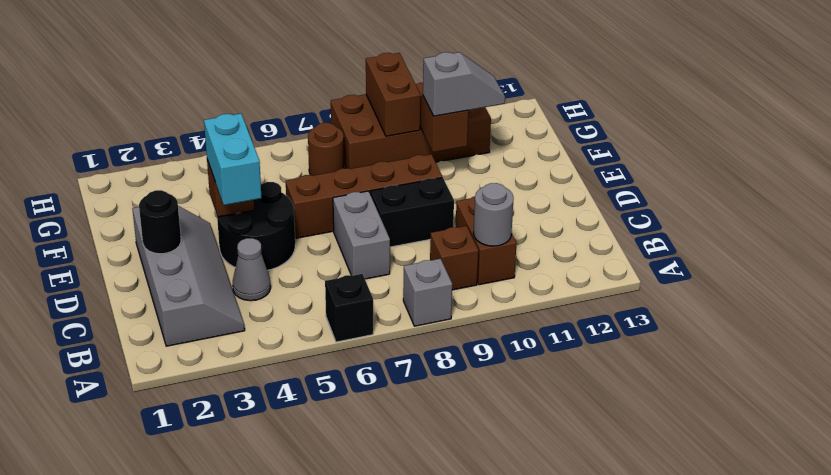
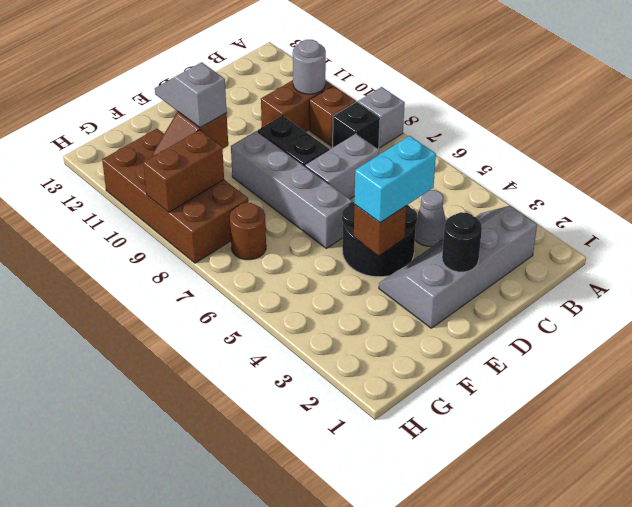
black 1x1 brick [325,274,373,342] -> black 1x1 brick moved to [333,102,380,149]
brown 1x4 brick [286,154,442,238] -> grey 1x4 brick [231,131,352,248]

